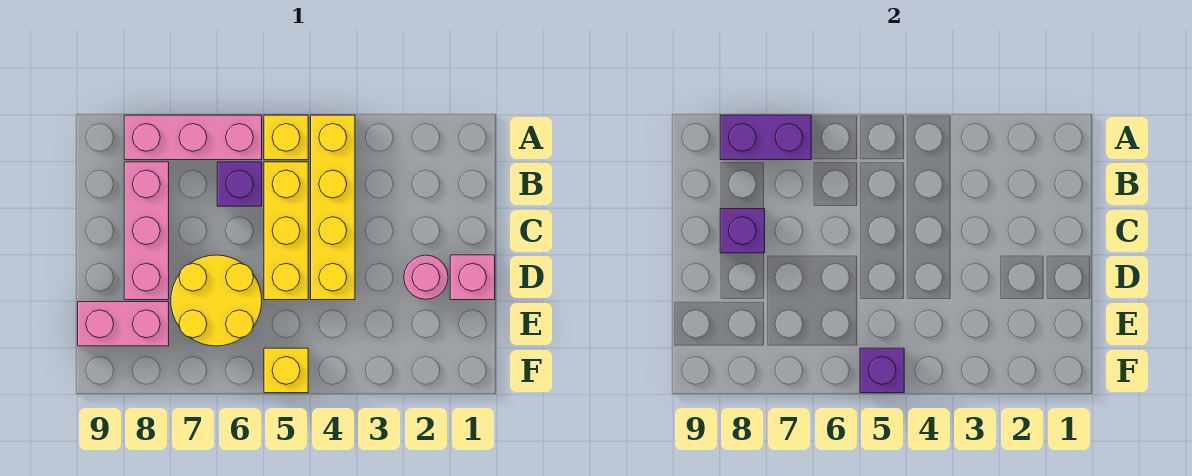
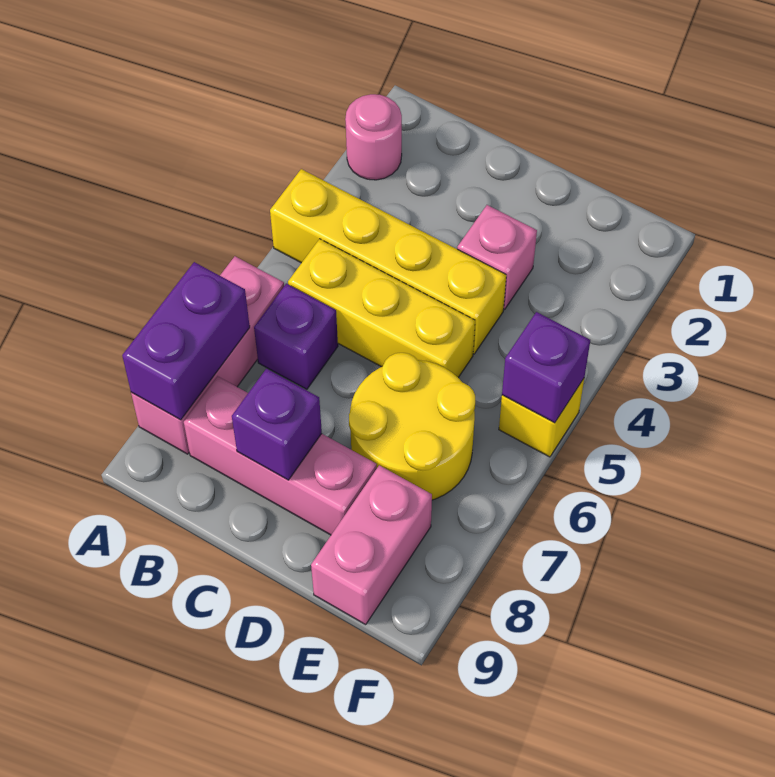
yellow 1x1 brick [264,115,308,160] -> none
pink 1x1 brick [450,255,495,300] -> pink 1x1 brick moved to [457,205,537,309]
pink 1x1 round brick [404,255,448,299] -> pink 1x1 round brick moved to [345,94,402,180]

